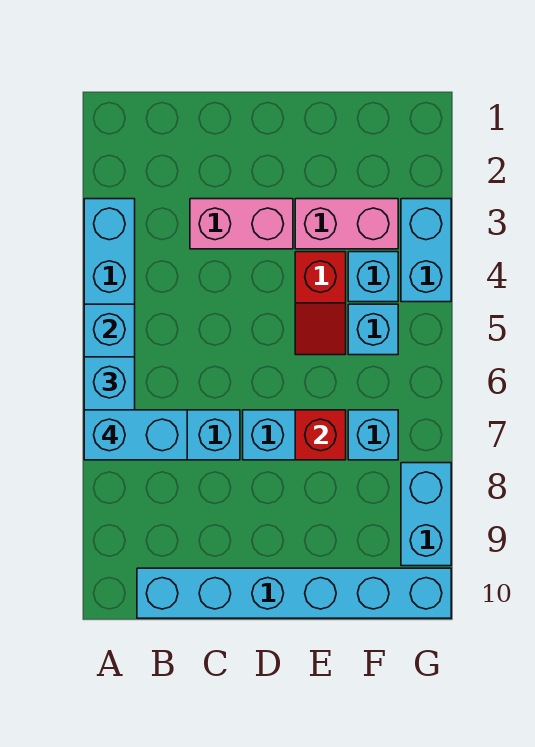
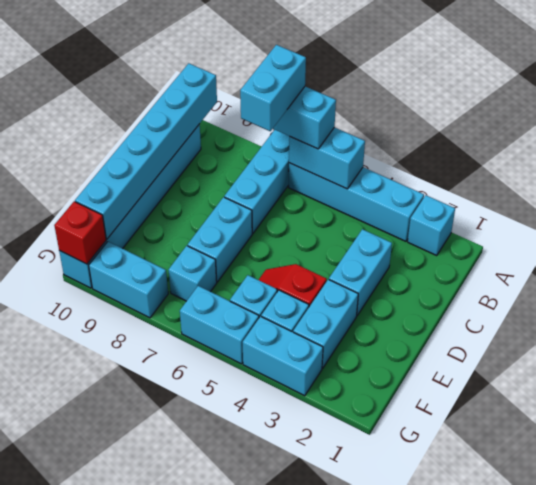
none -> cyan 1x1 brick [408,195,455,256]
none -> cyan 1x6 brick [75,63,217,239]
pink 1x2 brick [190,199,293,249] -> cyan 1x2 brick [329,229,392,315]
pink 1x2 brick [295,199,398,249] -> cyan 1x2 brick [293,279,358,368]
red 1x1 brick [295,410,346,460] -> red 1x1 brick moved to [54,201,106,264]
none -> cyan 1x2 brick [180,286,259,364]

